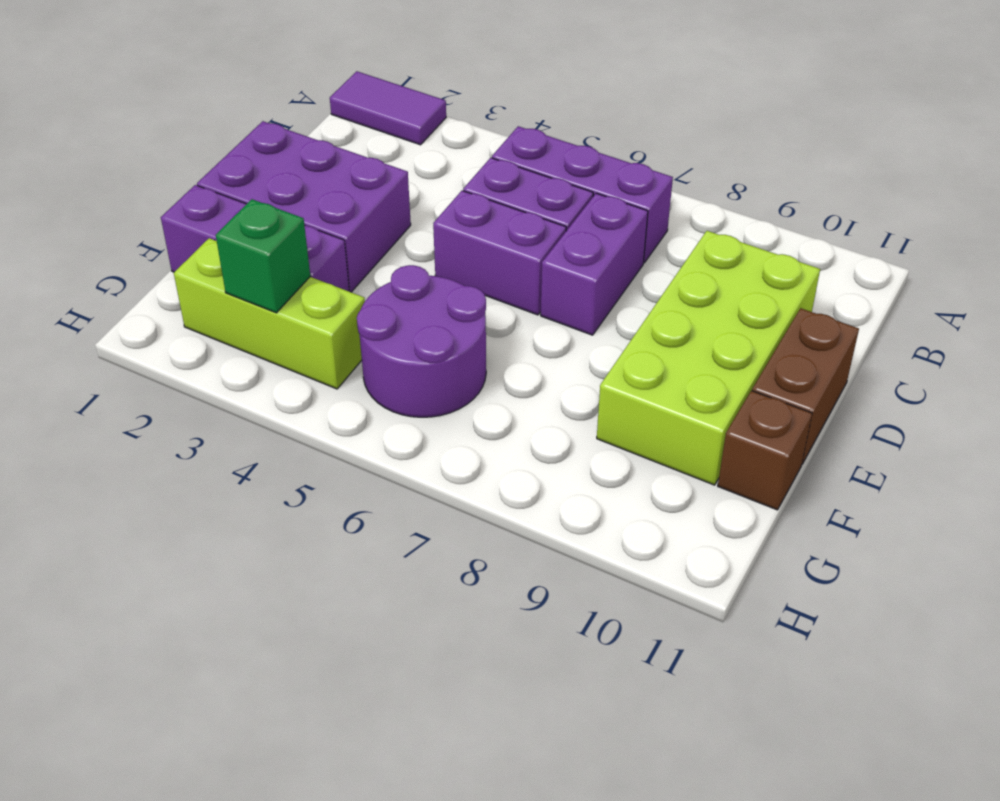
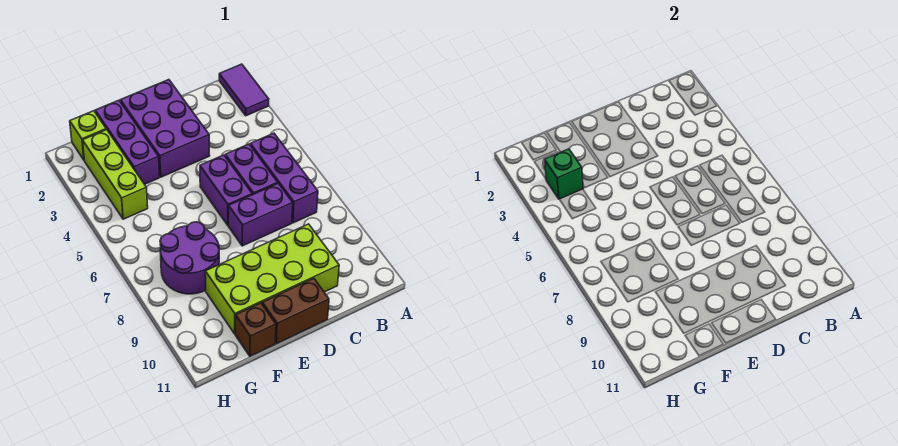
purple 2x2 round brick [357,265,486,417] -> purple 2x2 round brick moved to [160,222,219,294]
none -> lime 1x1 brick [70,111,106,160]

